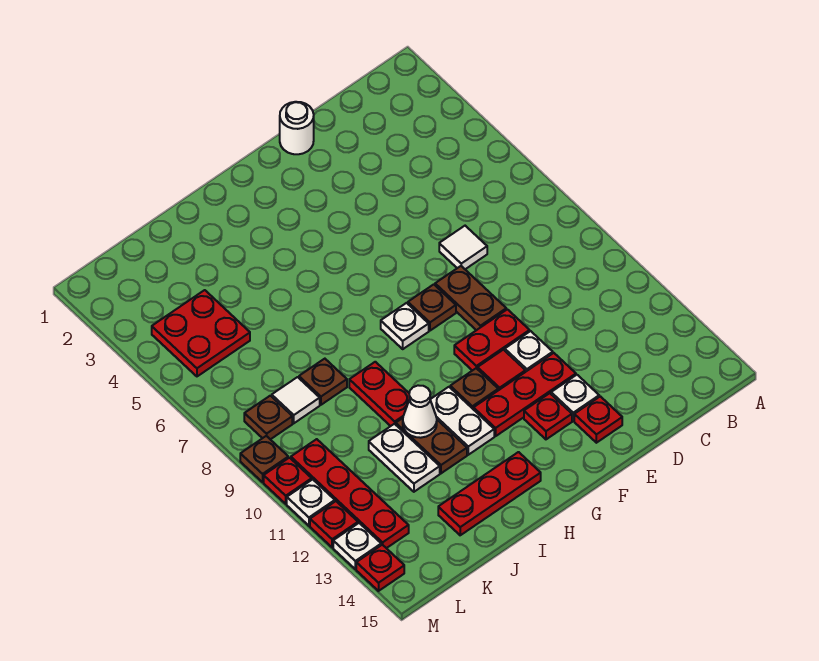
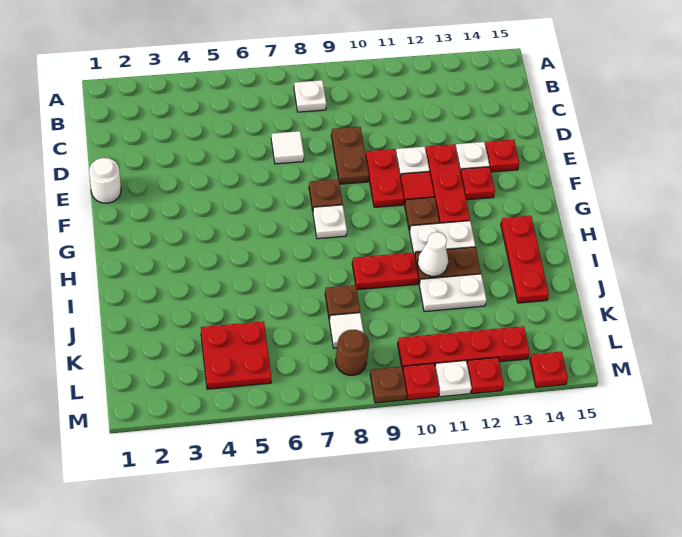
brown 1x2 plate [435,266,506,330] -> brown 1x2 plate turned to [331,127,369,184]
brown 1x1 plate [244,396,292,439] -> brown 1x1 round brick [336,330,369,375]
white 1x1 plate [333,523,381,569] -> white 1x1 plate moved to [294,80,326,112]

